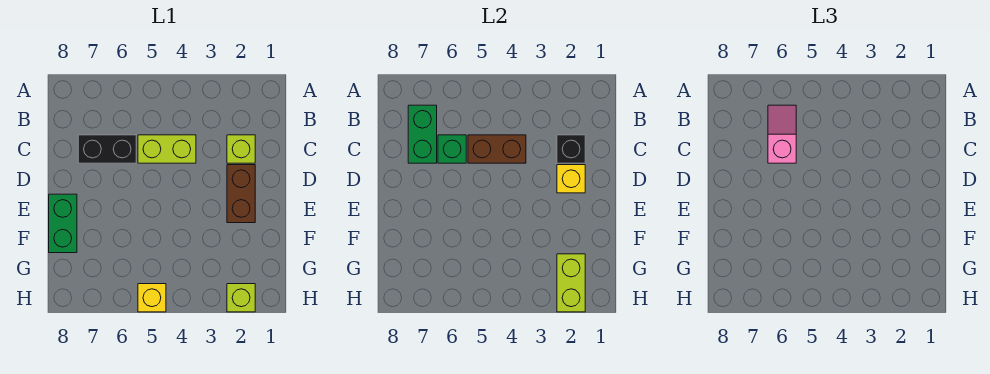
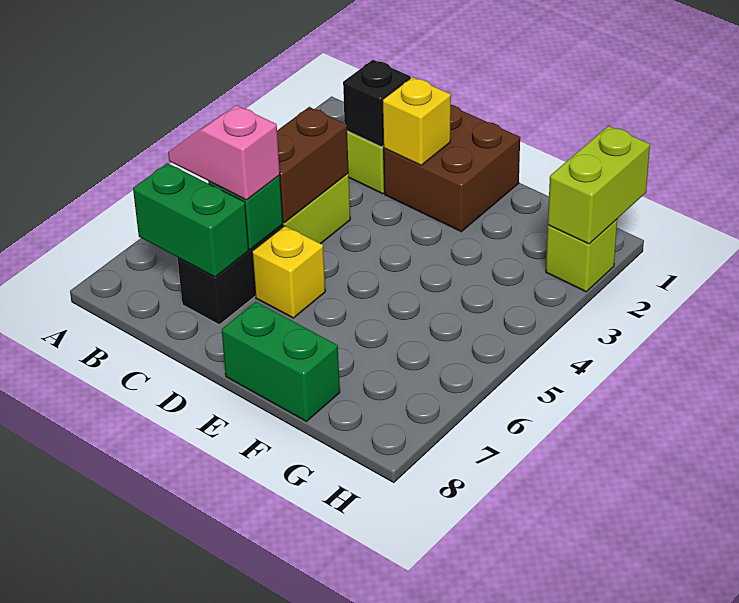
brown 1x2 brick [227,165,255,223] -> brown 2x2 brick [384,105,520,232]
lime 1x2 brick [557,254,585,312] -> lime 1x2 brick turned to [548,126,650,244]
yellow 1x1 brick [138,284,166,312] -> yellow 1x1 brick moved to [252,226,325,318]

